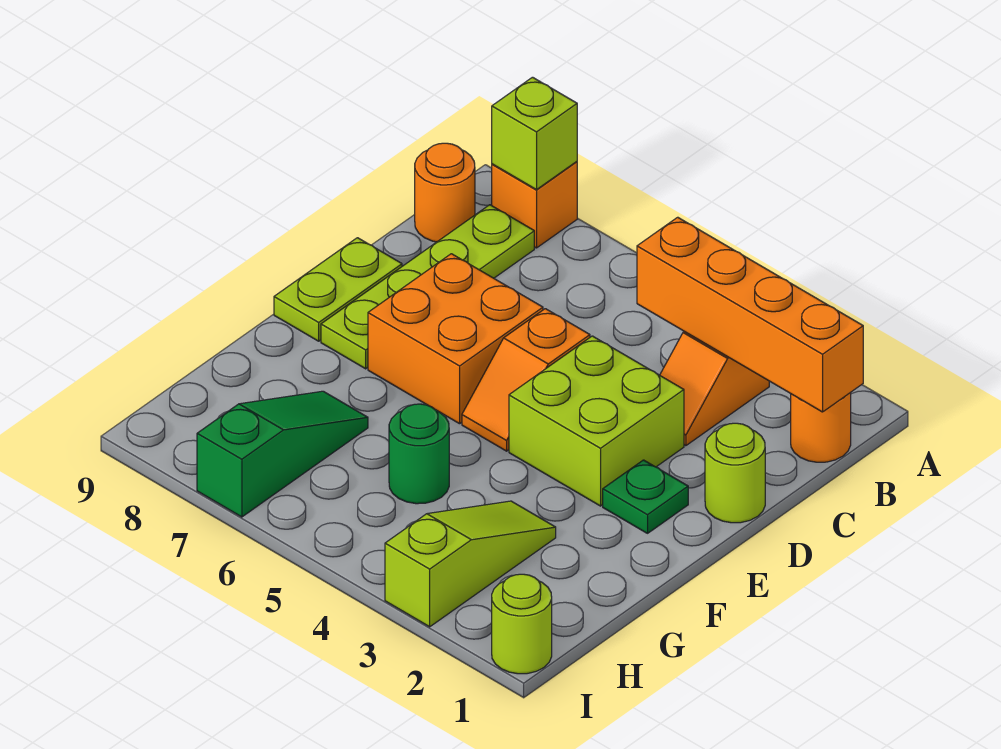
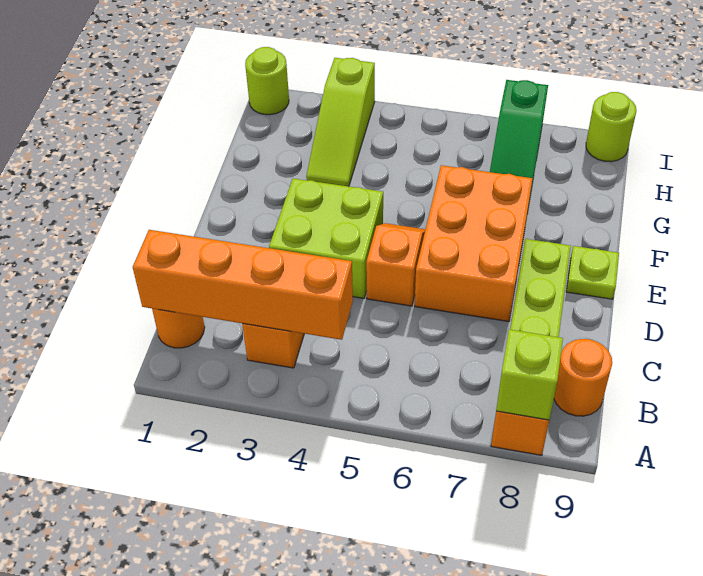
lime 1x1 round brick [705,423,765,523] -> lime 1x1 round brick moved to [586,92,637,162]
orange 2x2 brick [368,254,543,424] -> orange 2x3 brick [415,165,533,322]
lime 1x2 plate [274,238,402,341] -> lime 1x1 plate [566,246,619,299]
green 1x1 plate [603,460,688,533] -> none
green 1x1 round brick [389,404,449,504] -> none

